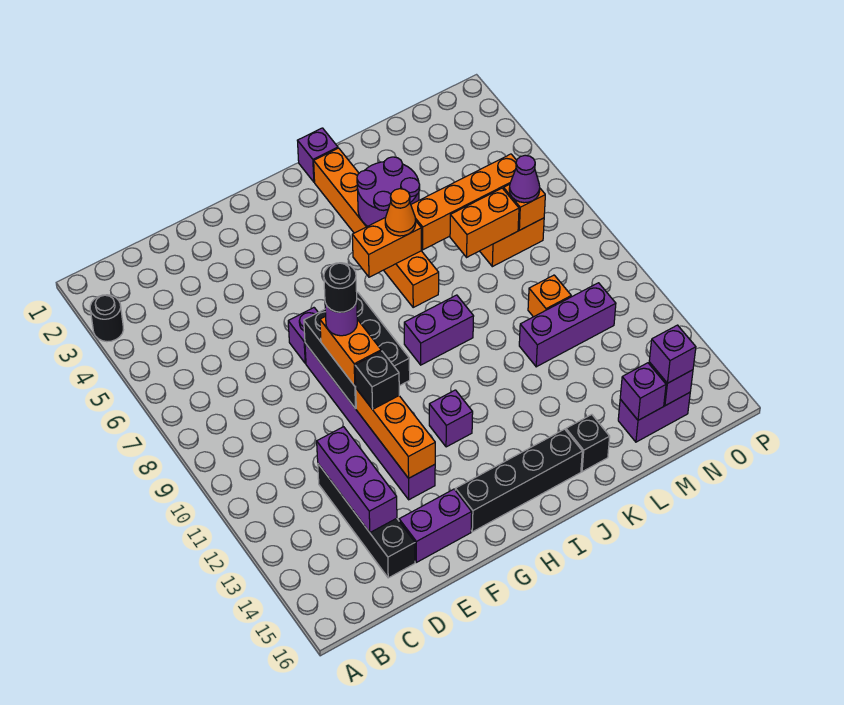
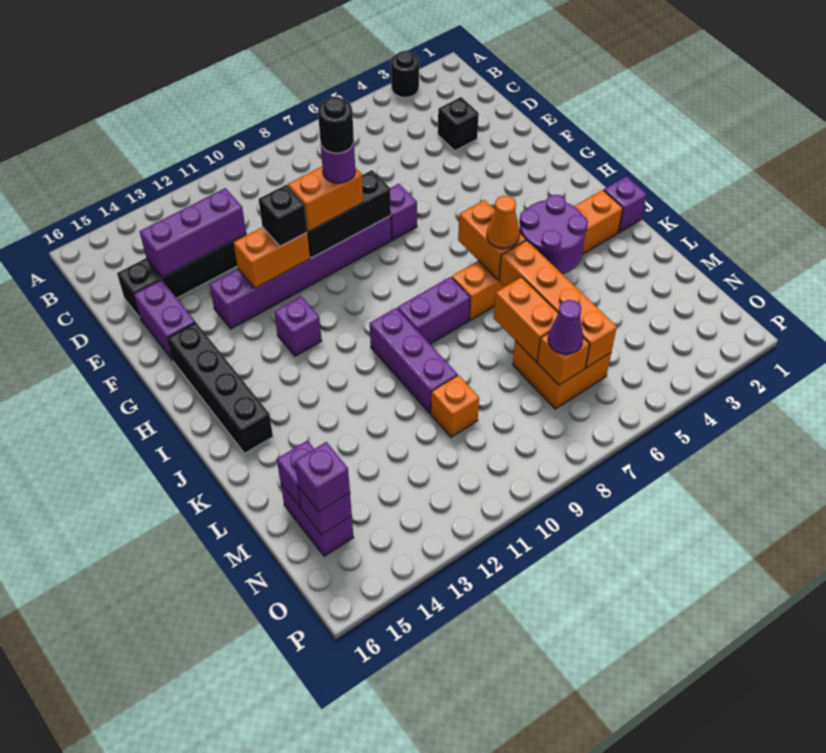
black 2x3 brick [304,292,410,409] -> black 1x3 brick [307,170,391,258]
orange 1x3 brick [356,389,435,478] -> orange 1x2 brick [234,227,310,288]
purple 1x2 brick [404,295,474,365] -> purple 1x2 brick turned to [397,277,470,344]
black 1x1 brick [566,415,610,472] -> black 1x1 brick moved to [438,97,479,151]
purple 1x3 brick [519,283,616,367] -> purple 1x3 brick moved to [370,308,457,414]

